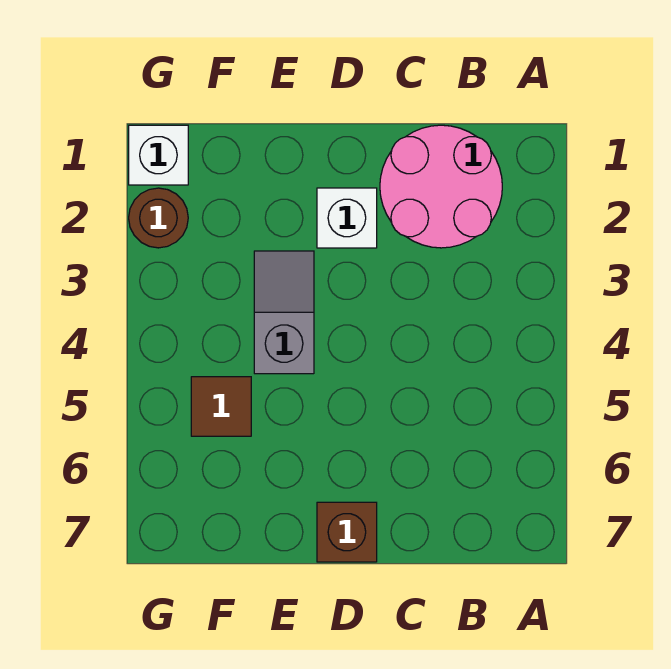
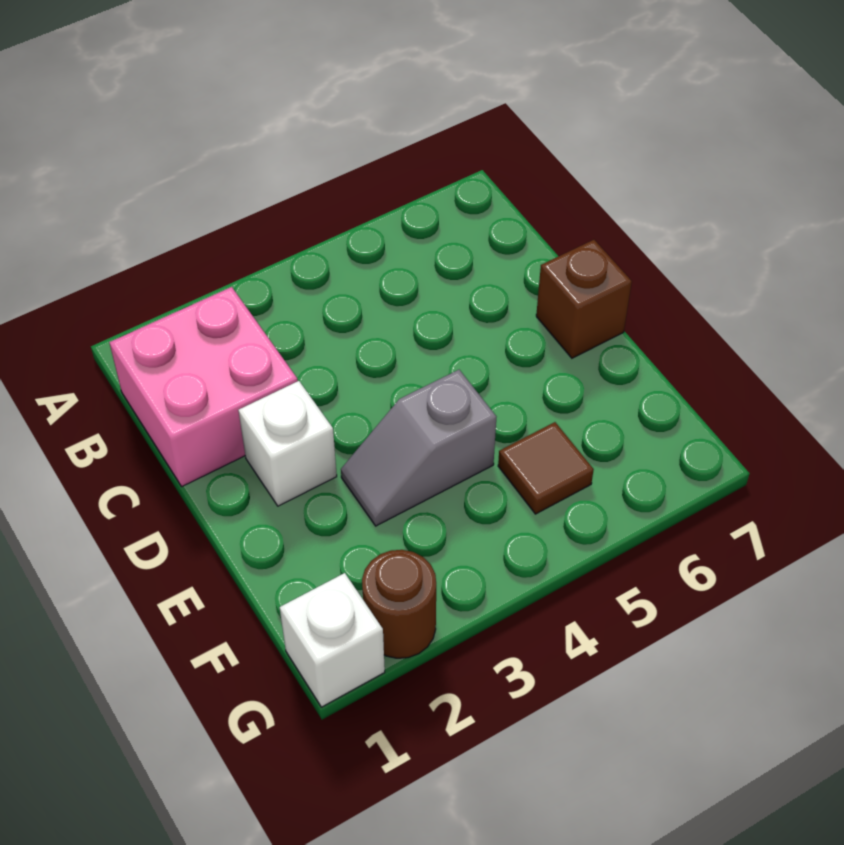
pink 2x2 round brick [380,125,502,248] -> pink 2x2 brick [109,287,298,486]

